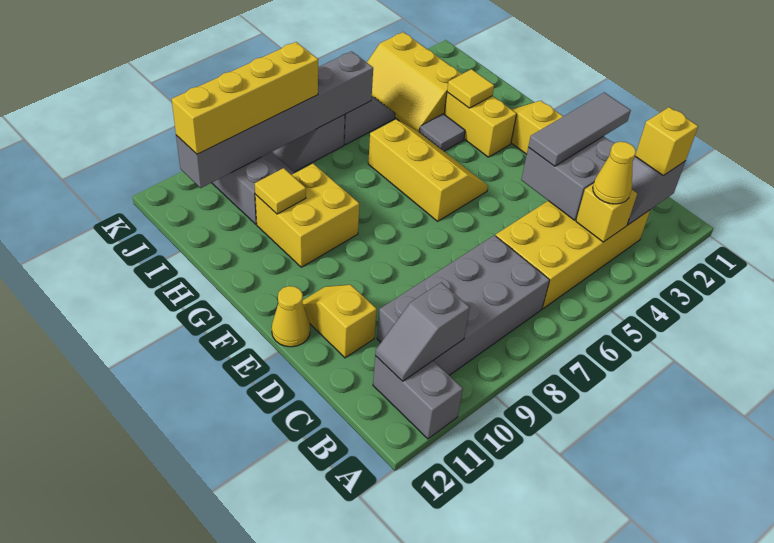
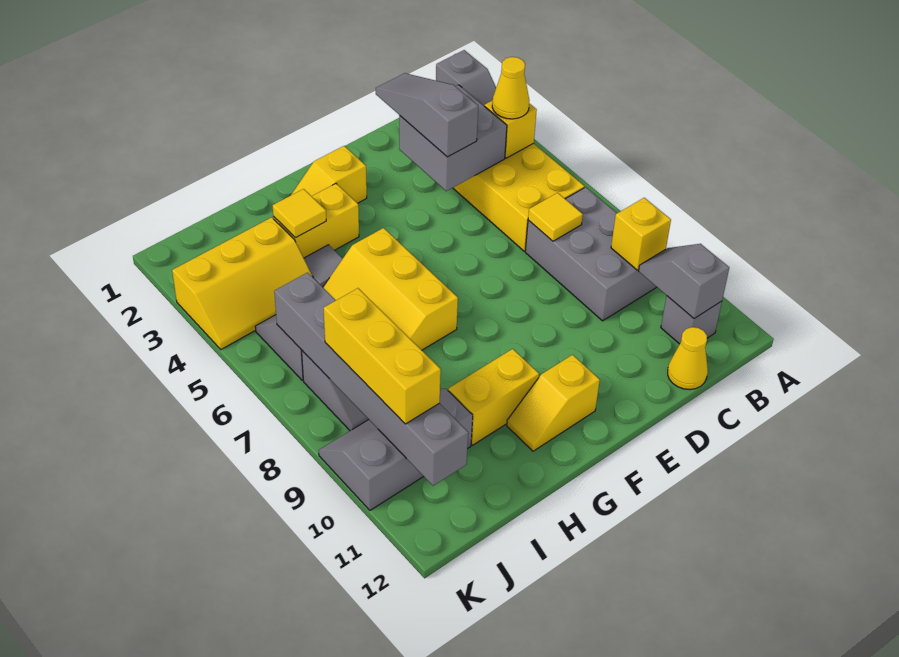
grey 1x2 brick [373,356,463,439] -> grey 1x1 brick [661,296,722,344]
yellow 1x1 brick [635,107,698,175] -> yellow 1x1 brick moved to [611,198,671,270]
grey 2x4 brick [377,235,550,375] -> grey 2x3 brick [525,187,657,321]
grey 1x2 slope [375,282,470,381] -> grey 1x2 slope turned to [639,244,729,319]
grey 1x3 tile [528,93,631,166] -> grey 1x3 slope [376,73,478,157]
yellow 1x2 slope [302,285,377,358] -> yellow 1x2 slope moved to [507,355,600,451]
yellow 1x1 cone [272,286,310,347] -> yellow 1x1 cone moved to [668,327,708,390]
yellow 2x3 slope [368,120,488,221] -> yellow 2x3 slope turned to [323,228,458,350]
yellow 2x2 brick [255,164,359,267] -> yellow 1x2 brick [448,349,539,445]
yellow 1x1 tile [255,168,306,214] -> yellow 1x1 tile moved to [528,193,583,241]
yellow 1x4 brick [172,42,318,154] -> yellow 1x3 brick [324,288,441,424]

